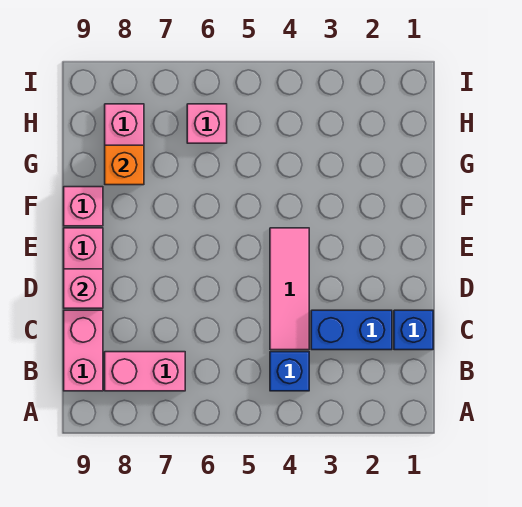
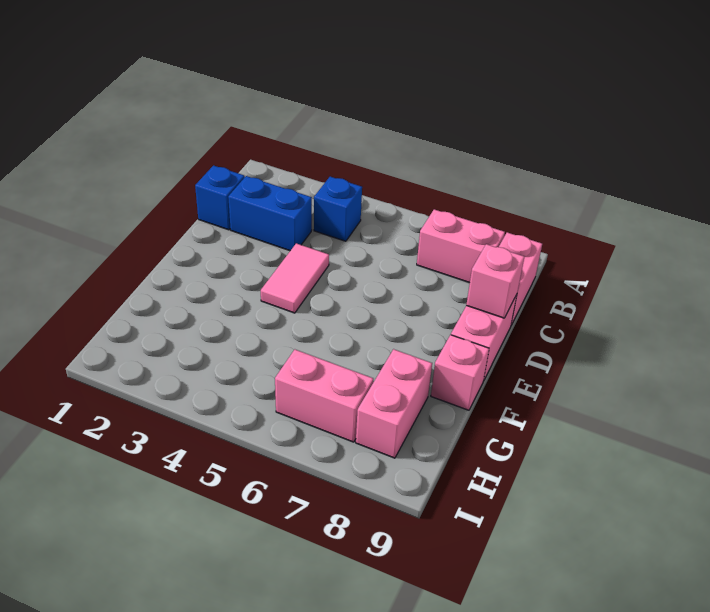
pink 1x3 tile [270,228,309,350] -> pink 1x2 tile [261,243,329,313]
orange 1x1 brick [105,145,144,185] -> none
pink 1x1 brick [187,104,227,143] -> pink 1x2 brick [275,349,373,442]

